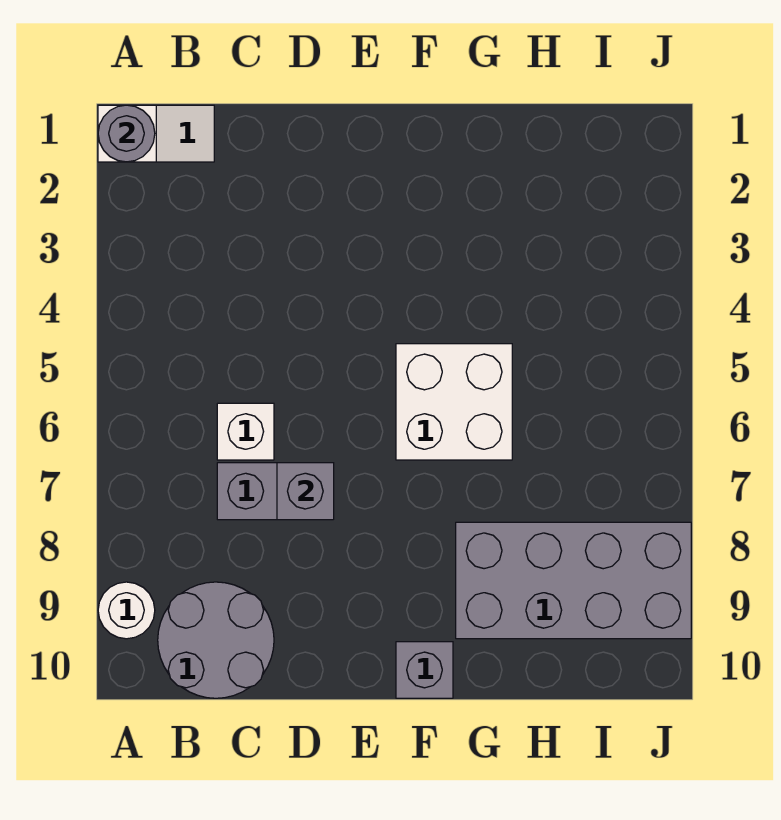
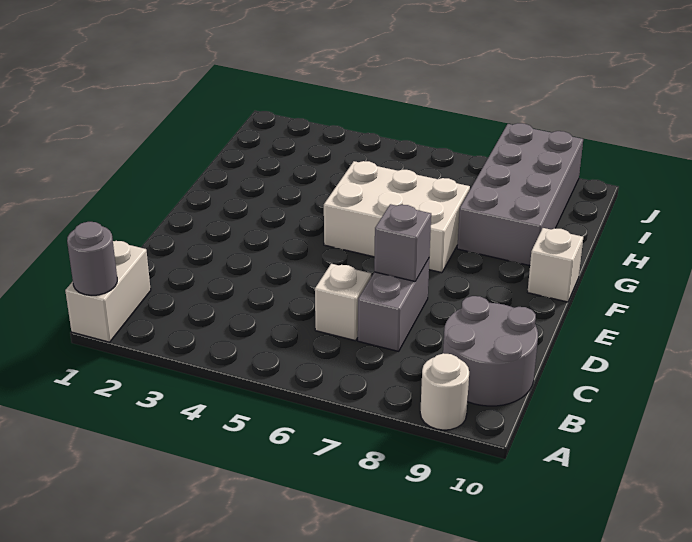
white 1x2 slope [98,105,214,162] -> white 1x2 brick [65,241,151,342]
white 2x2 brick [396,344,512,460] -> white 2x3 brick [324,161,470,273]
grey 1x1 brick [396,642,453,698] -> white 1x1 brick [528,228,583,302]

